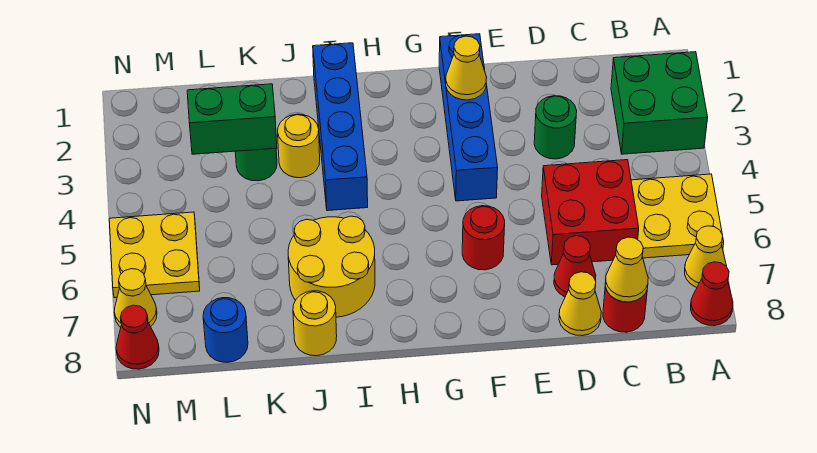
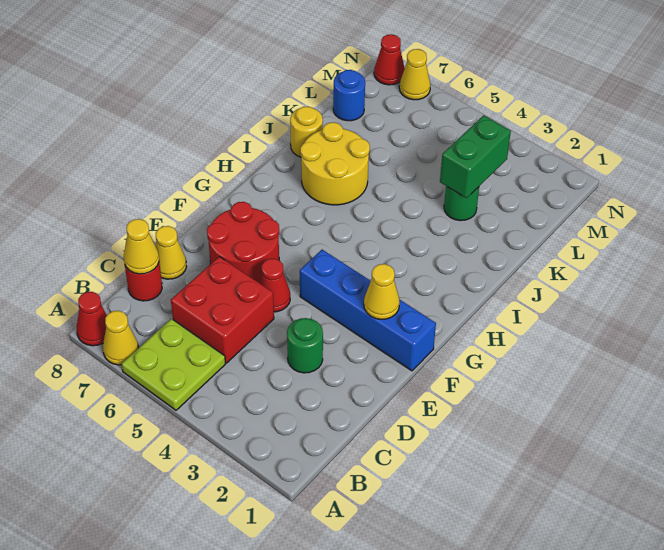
green 2x2 brick [611,52,708,154] -> none
yellow 2x2 plate [631,174,724,258] -> lime 2x2 plate [122,319,225,410]
red 1x1 cone [554,236,596,297] -> red 1x1 cone moved to [259,259,290,312]
red 1x1 round brick [462,206,505,270] -> red 2x2 round brick [207,202,279,283]
blue 1x4 brick [313,43,368,211] -> none
yellow 1x1 round brick [278,114,320,178] -> none
yellow 2x2 plate [109,212,200,298] -> none

